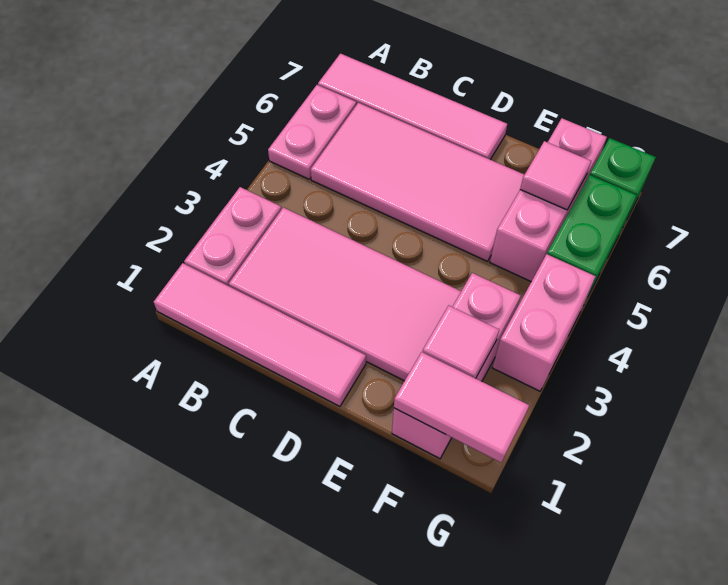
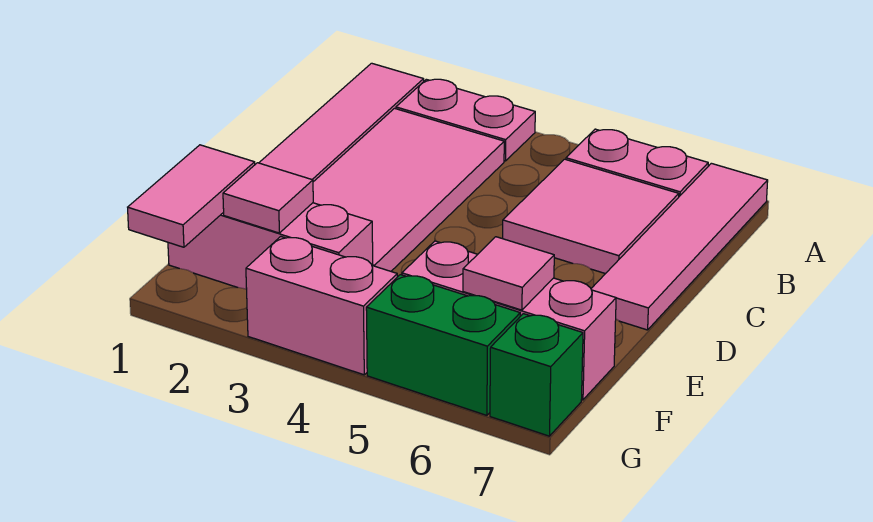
pink 2x4 tile [311,103,525,261] -> pink 2x2 tile [503,159,679,274]

